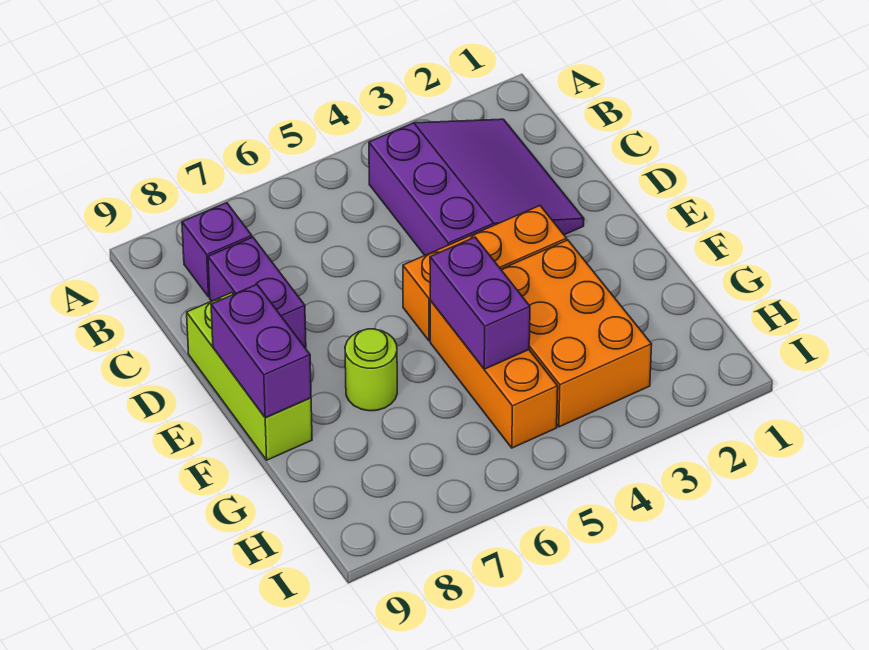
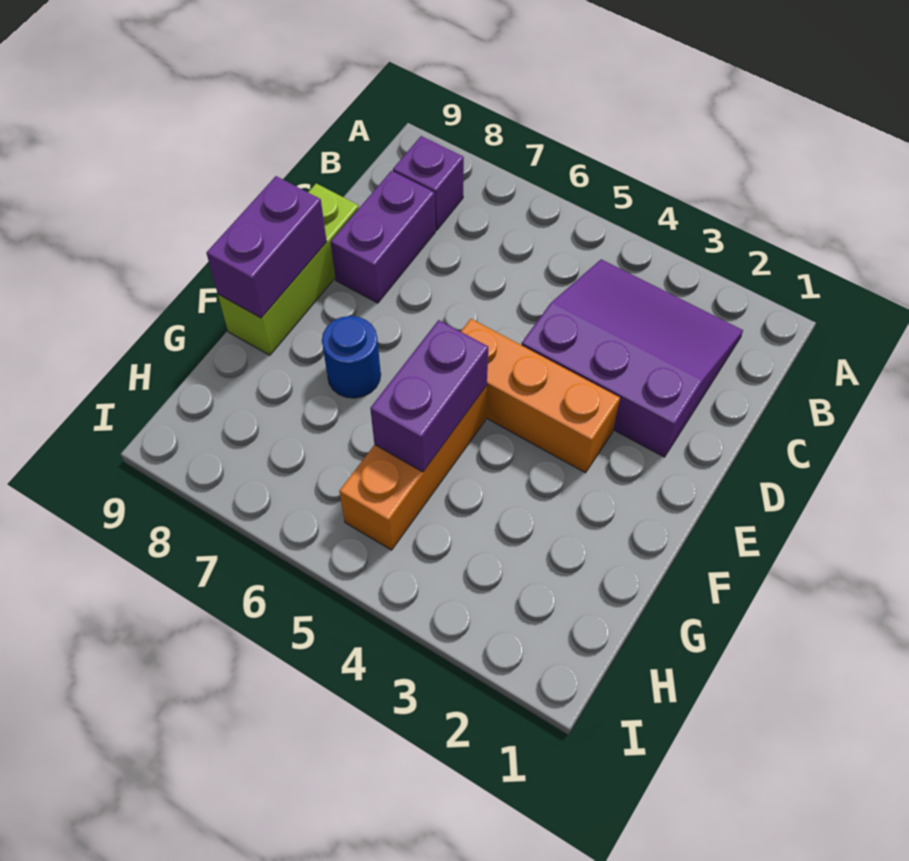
purple 3x3 slope [369,119,584,255] -> purple 3x3 slope turned to [521,259,743,457]
orange 2x3 brick [501,240,652,427] -> none
lime 1x1 round brick [345,329,397,411] -> blue 1x1 round brick [322,316,381,398]

